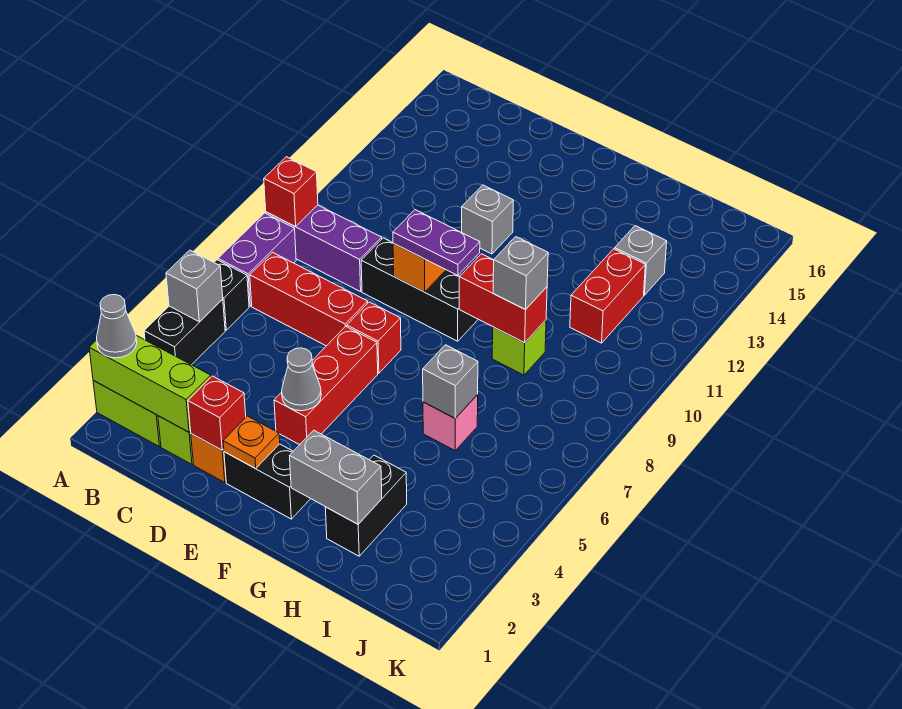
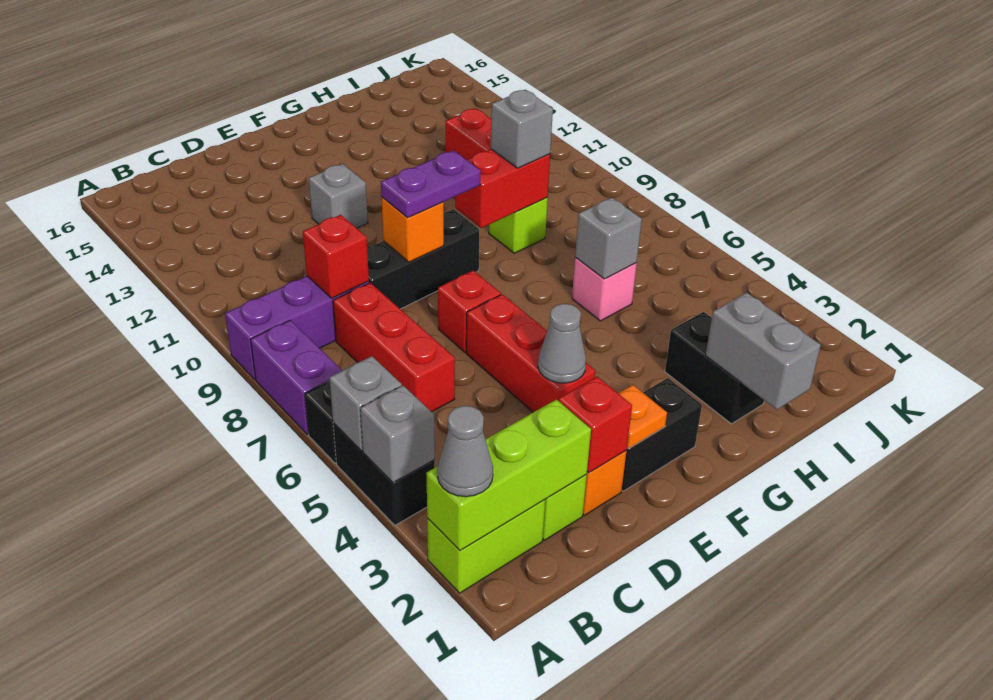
red 1x1 brick [264,157,318,227] -> red 1x1 brick moved to [303,215,369,298]
red 1x3 brick [250,252,368,346] -> red 1x3 brick turned to [333,283,455,412]
grey 1x2 brick [290,430,382,524] -> grey 1x2 brick turned to [706,292,821,410]
grey 1x1 brick [615,226,667,295] -> grey 1x1 brick moved to [360,386,435,483]

